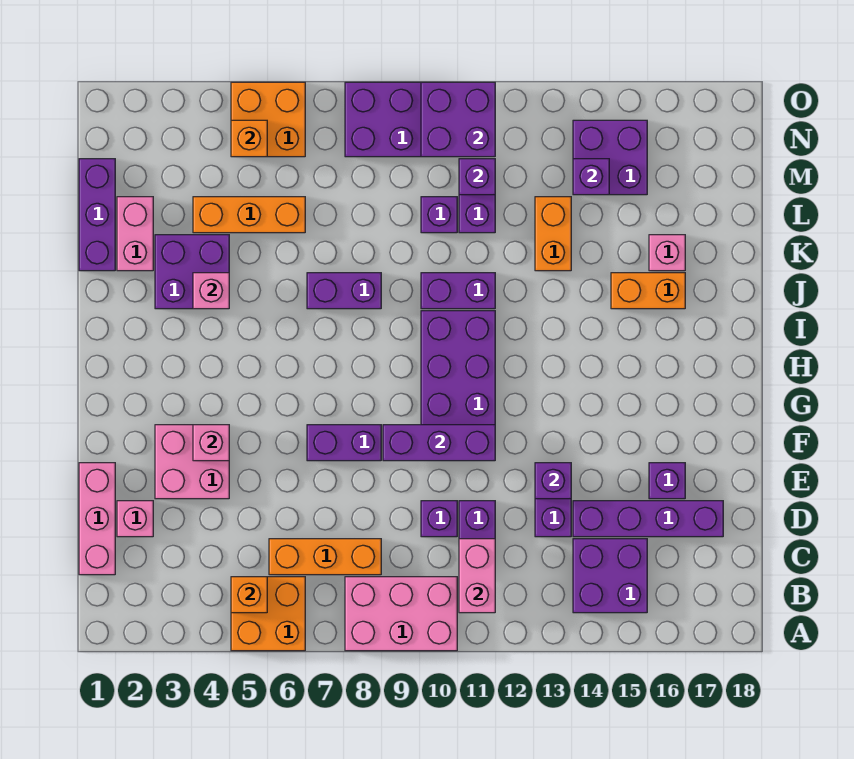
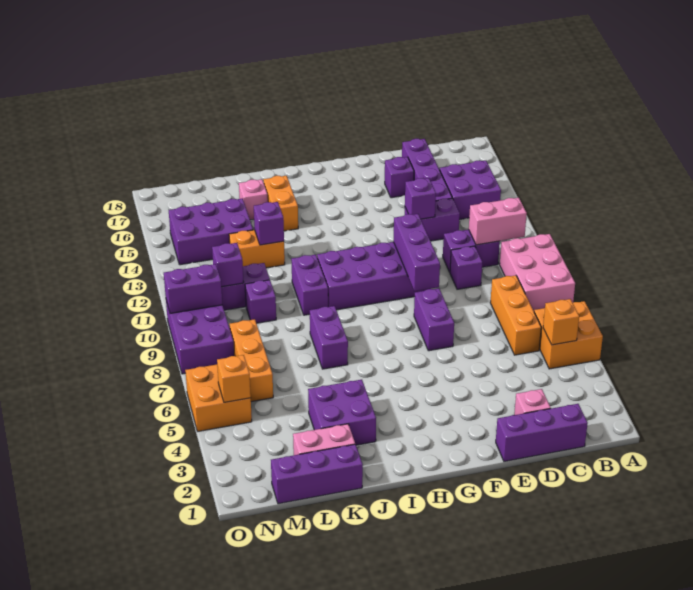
pink 1x3 brick [79,463,115,575] -> purple 1x3 brick [496,404,588,461]
pink 2x2 brick [155,425,229,499] -> none
pink 1x1 brick [193,425,229,461] -> none
pink 1x1 brick [193,273,229,309] -> none
orange 1x3 brick [193,197,305,233] -> orange 1x3 brick moved to [230,319,273,402]
purple 2x2 brick [573,120,647,195] -> purple 2x3 brick [169,199,253,265]
purple 1x1 brick [573,159,609,195] -> purple 1x1 brick moved to [254,202,284,245]
purple 2x2 brick [421,82,495,157] -> purple 1x2 brick [164,264,222,313]

